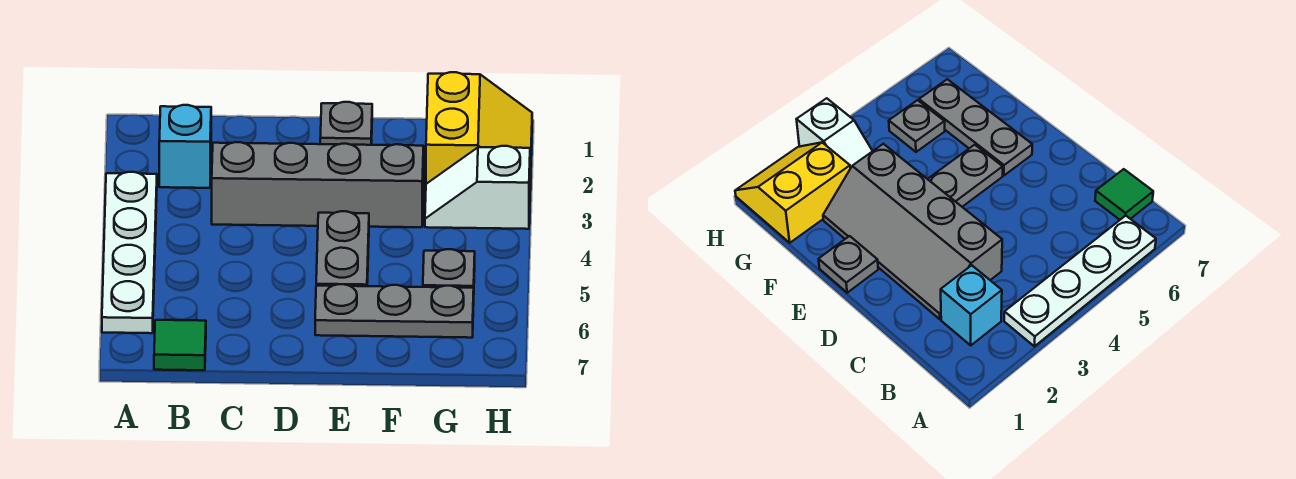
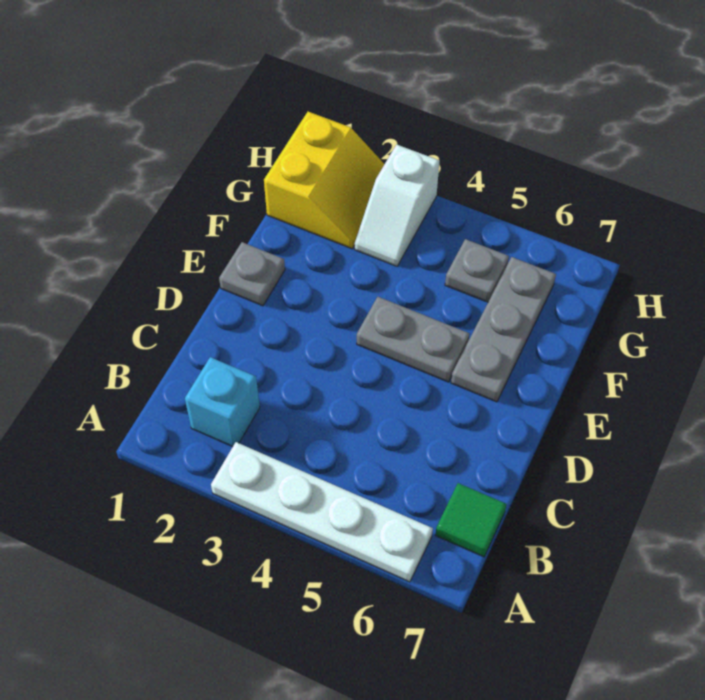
grey 2x4 slope [212,142,425,227] -> none
yellow 2x2 slope [426,72,532,184] -> yellow 2x2 slope turned to [264,112,384,249]

